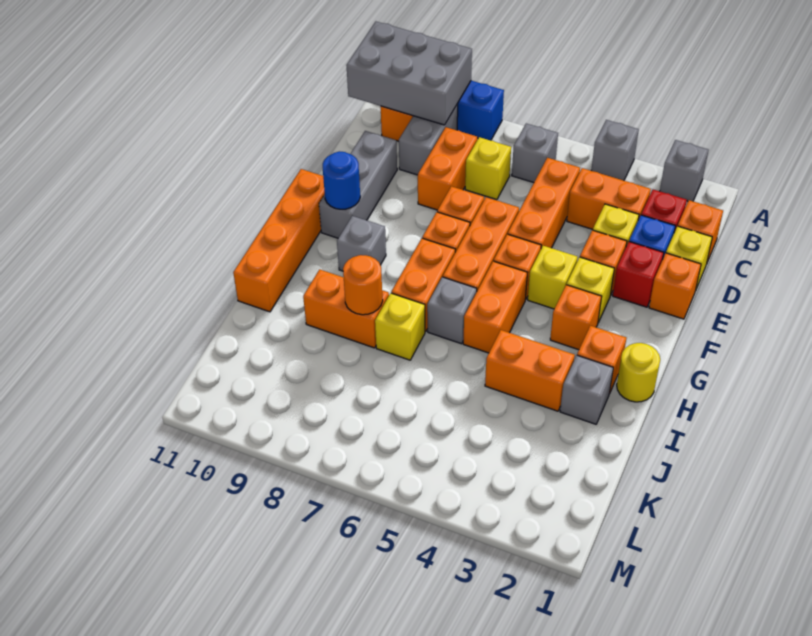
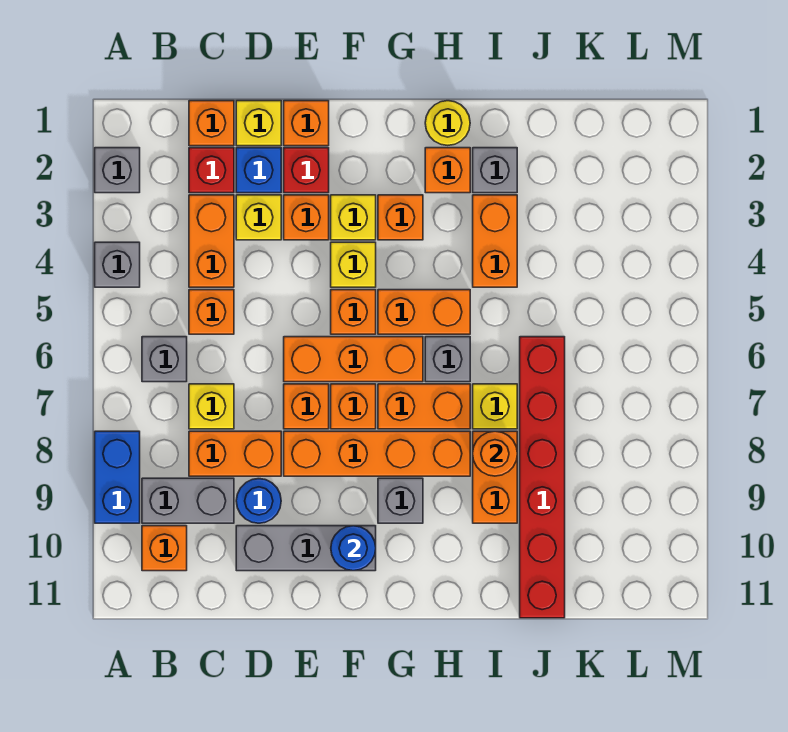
grey 2x3 brick [346,22,472,125] -> none
orange 1x3 brick [508,158,580,248] -> orange 1x1 brick [189,290,234,334]
none -> blue 1x1 round brick [236,479,281,523]
orange 1x4 brick [233,169,325,312] -> orange 1x4 brick moved to [284,431,470,476]
none -> red 1x6 brick [520,337,565,618]

